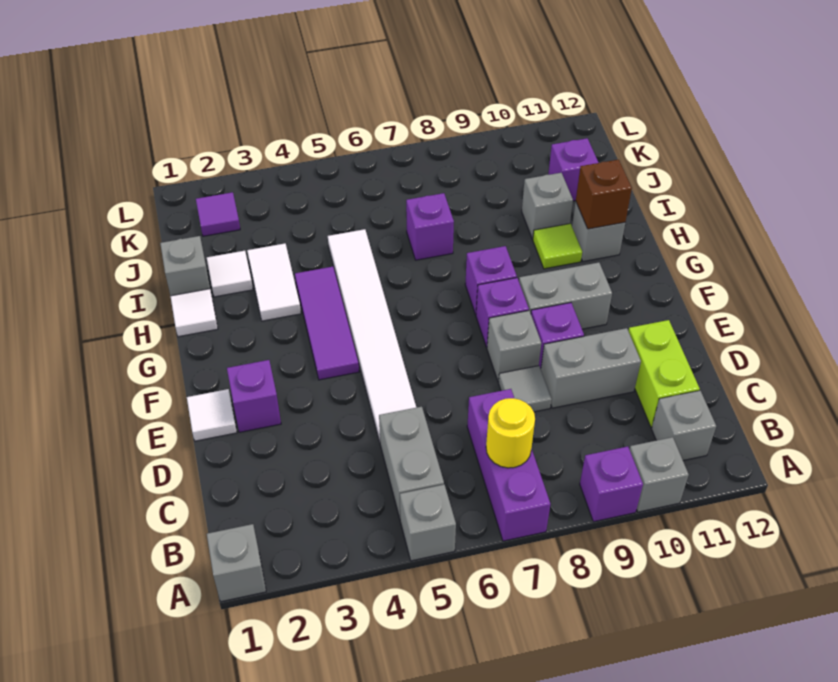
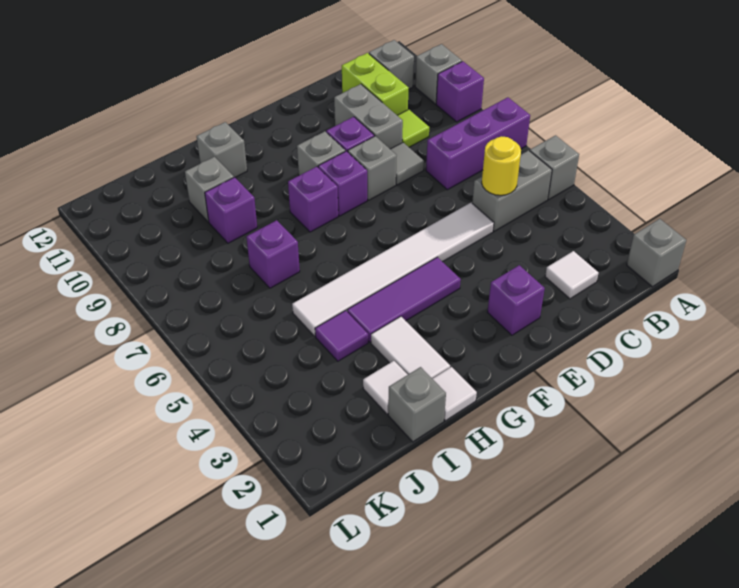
yellow 1x1 round brick [486,398,535,468] -> yellow 1x1 round brick moved to [482,136,521,195]
lime 1x2 brick [629,320,700,427] -> lime 1x2 brick turned to [342,53,409,115]
white 1x1 tile [187,389,237,441] -> white 1x1 tile moved to [545,251,598,299]
grey 1x2 brick [519,262,612,329] -> grey 1x1 brick [297,131,345,175]
white 1x2 tile [247,243,301,321] -> white 1x2 tile turned to [371,317,450,379]
lime 1x1 tile [533,224,582,269] -> lime 1x1 tile moved to [397,110,429,147]
brown 1x1 brick [576,160,632,229] -> none
purple 1x1 brick [548,138,599,201] -> purple 1x1 brick moved to [205,177,257,243]
purple 1x1 tile [196,192,240,236] -> purple 1x1 tile moved to [315,311,368,361]

